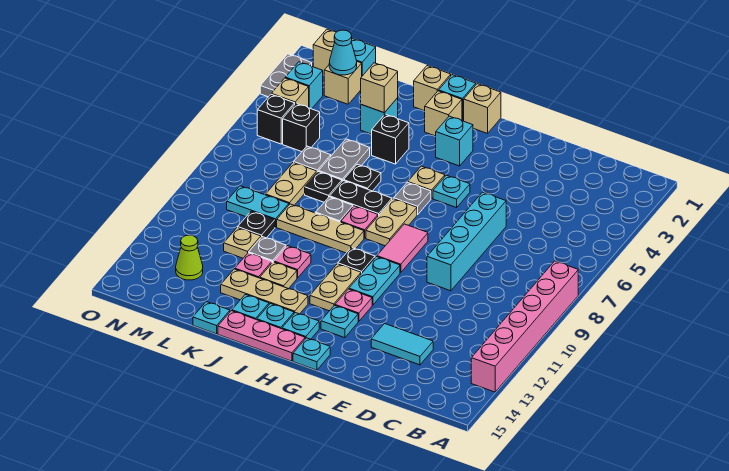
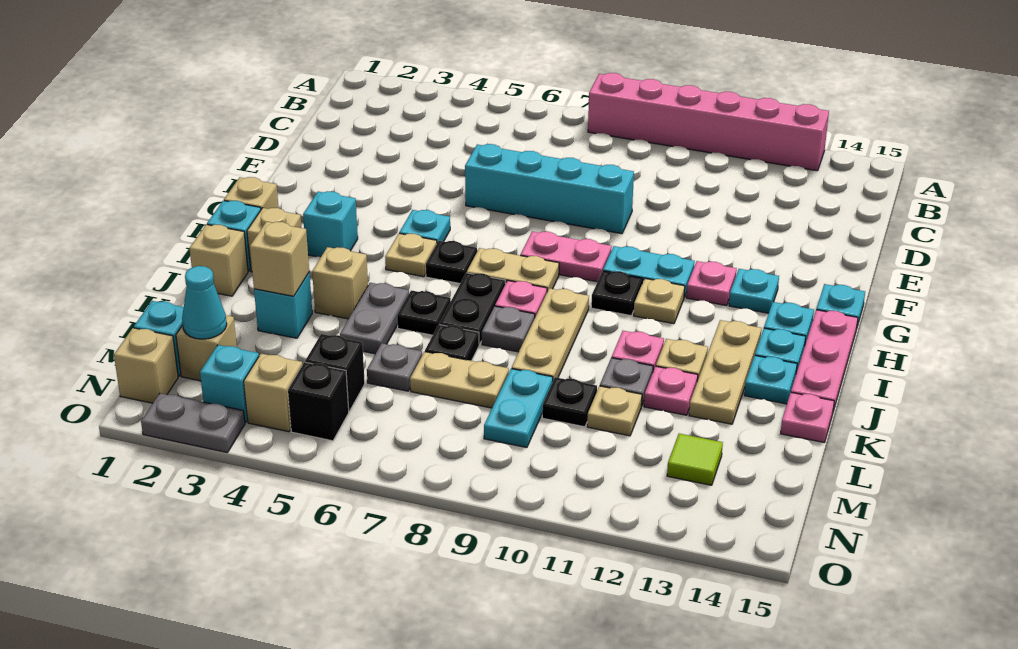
cyan 1x2 tile [371,324,433,365] -> none
pink 1x2 tile [377,224,428,273] -> pink 1x2 plate [520,231,612,282]
grey 1x1 plate [394,182,431,215] -> black 1x1 plate [426,241,477,283]
tan 1x2 plate [310,264,361,311] -> tan 1x1 plate [634,279,685,324]
black 1x1 brick [372,114,409,164] -> tan 1x1 brick [312,247,368,319]
grey 1x2 plate [319,139,370,181] -> grey 1x2 plate turned to [340,283,409,354]
cyan 1x1 plate [193,302,230,334] -> pink 1x1 plate [781,393,834,442]
lime 1x1 cone [176,235,203,280] -> lime 1x1 tile [667,434,723,485]

